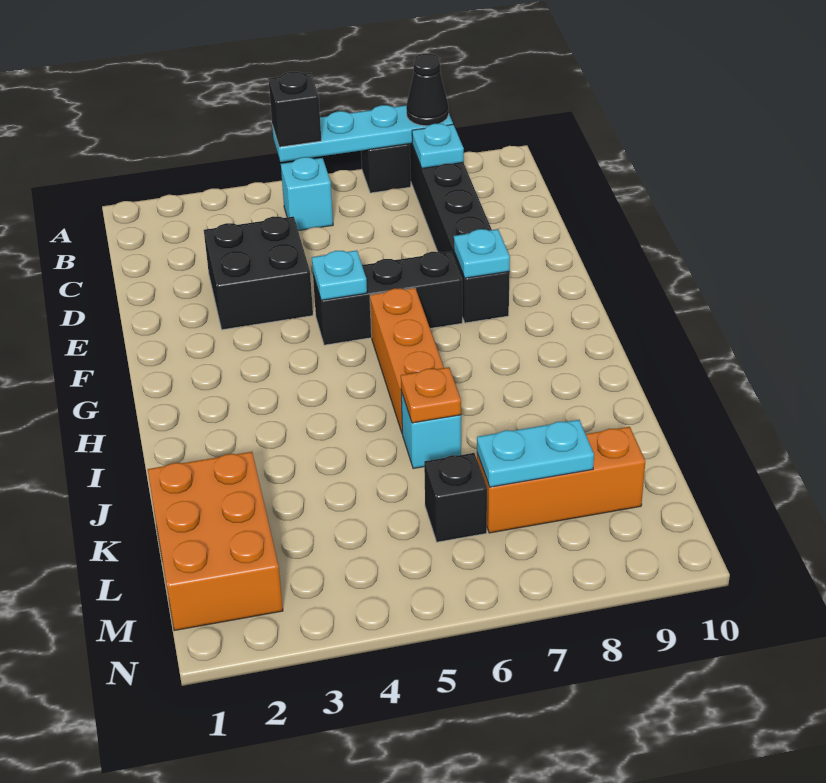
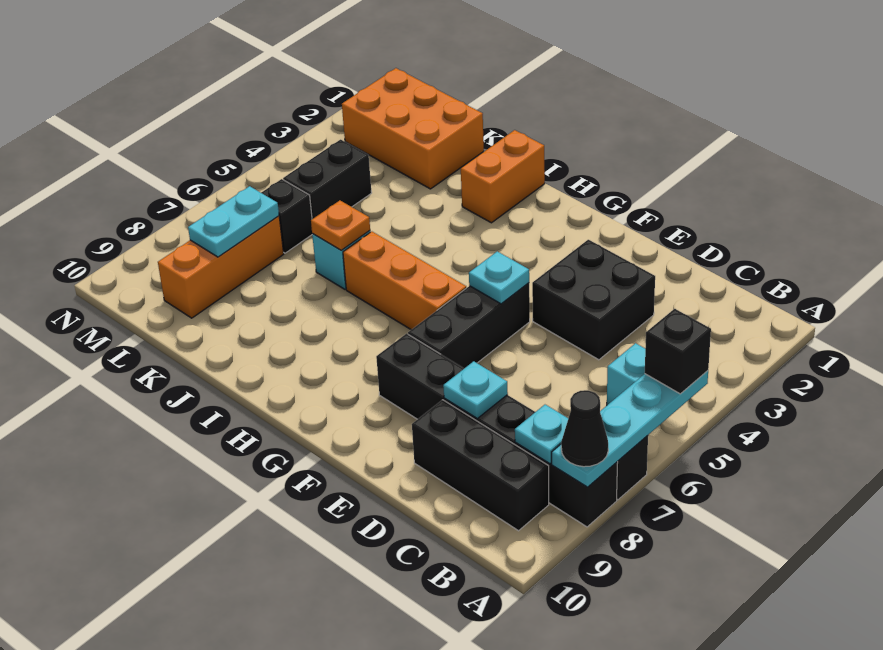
none -> black 1x3 brick [412,400,549,531]
cyan 1x1 plate [454,229,510,278] -> cyan 1x1 plate moved to [443,361,508,418]
none -> orange 1x2 brick [461,130,545,223]
none -> black 1x2 brick [283,140,372,219]

